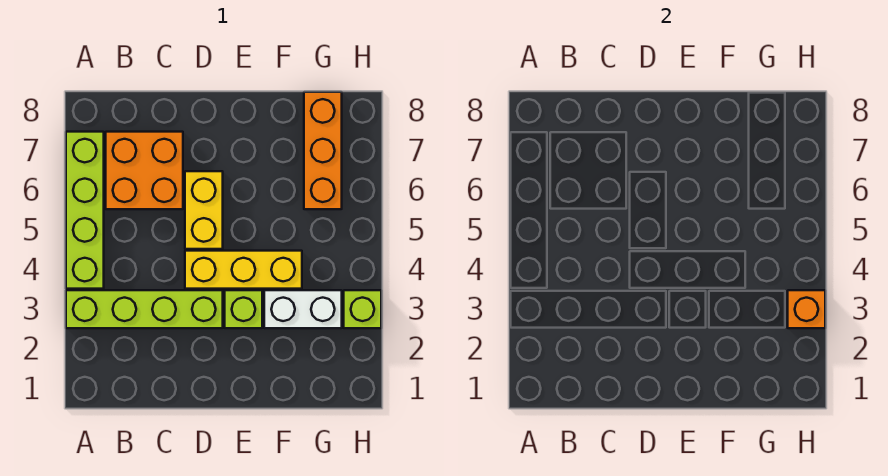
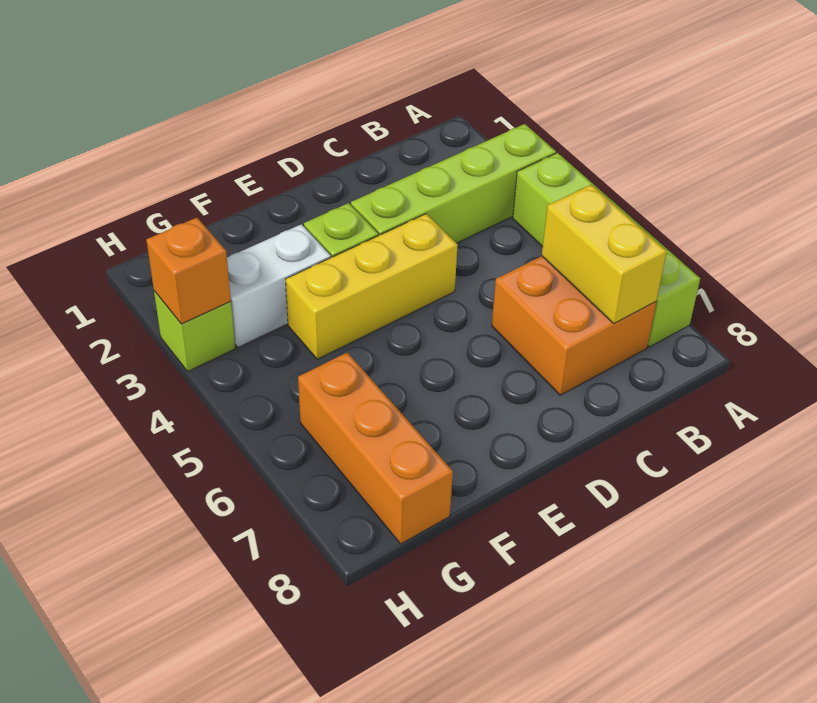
yellow 1x2 brick [185,171,223,249] -> yellow 1x2 brick moved to [542,185,667,324]

